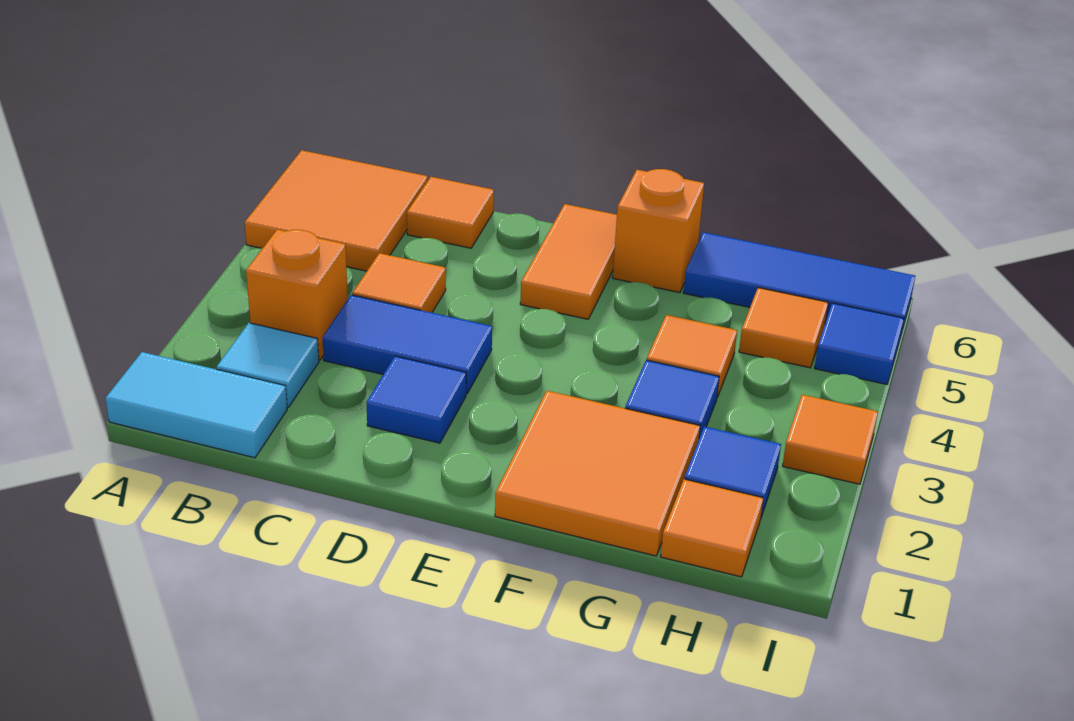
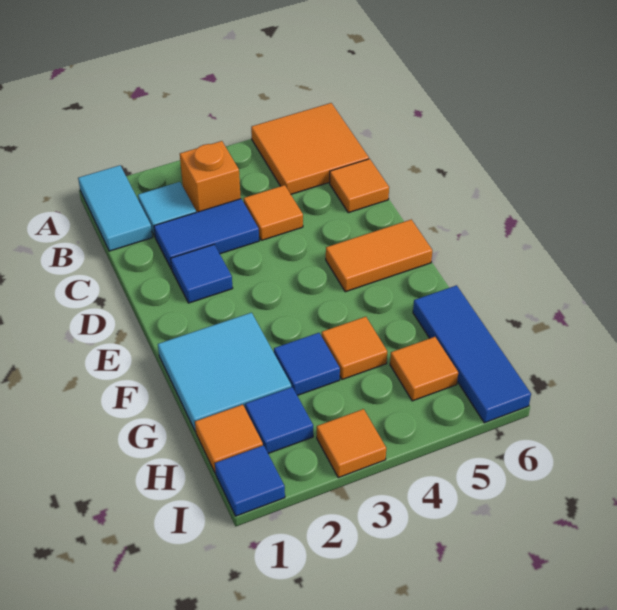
blue 1x2 tile [323,295,492,394] -> blue 1x2 tile turned to [154,199,259,269]
orange 2x2 tile [495,391,700,556] -> cyan 2x2 tile [158,313,291,432]
orange 1x1 brick [613,169,704,293] -> none
blue 1x1 tile [815,303,904,384] -> blue 1x1 tile moved to [215,445,285,516]

